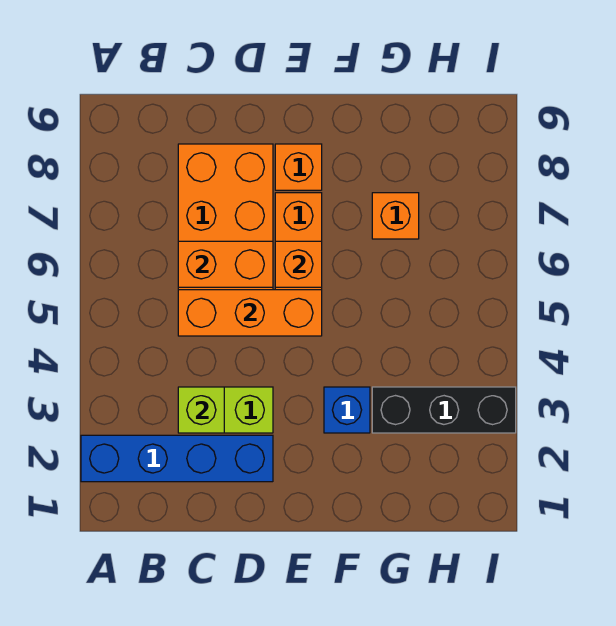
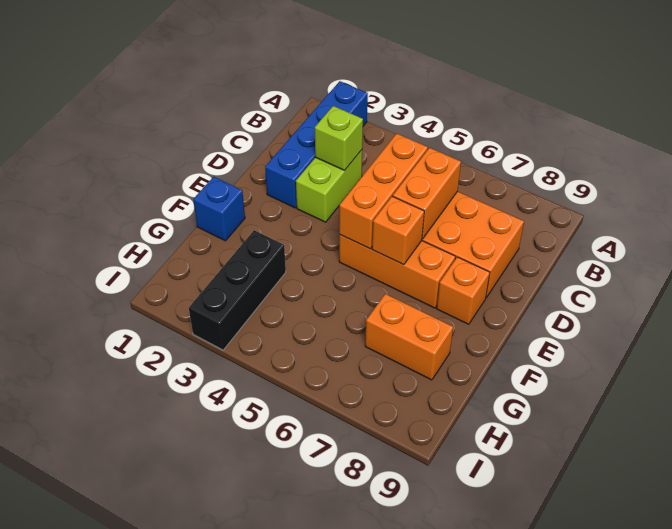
blue 1x1 brick [324,387,370,433] -> blue 1x1 brick moved to [193,177,245,241]
orange 1x1 brick [372,193,419,239] -> orange 1x2 brick [365,294,453,380]

